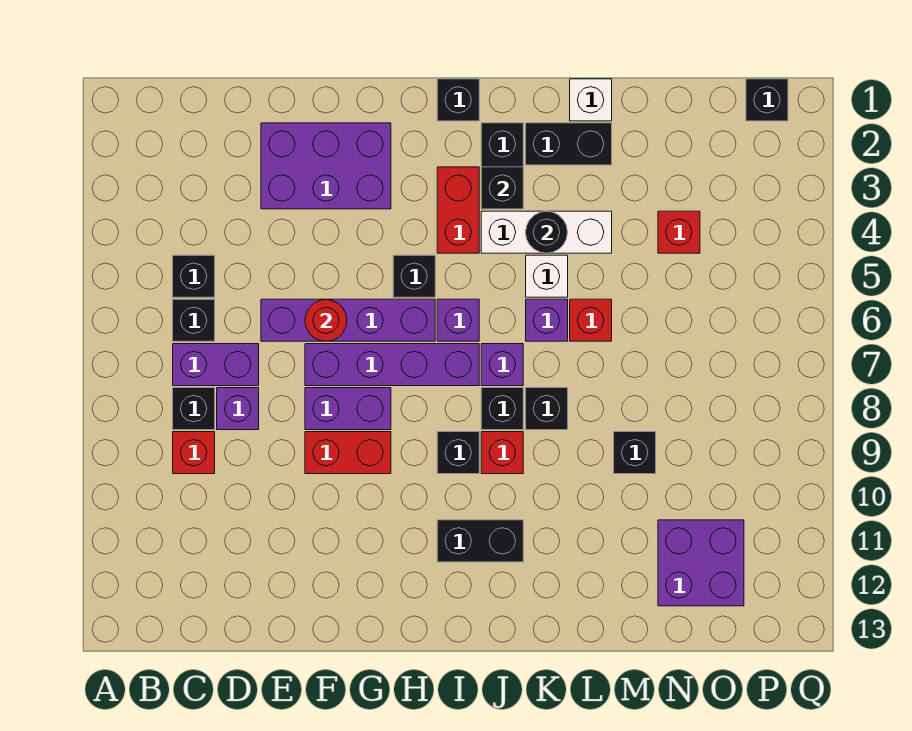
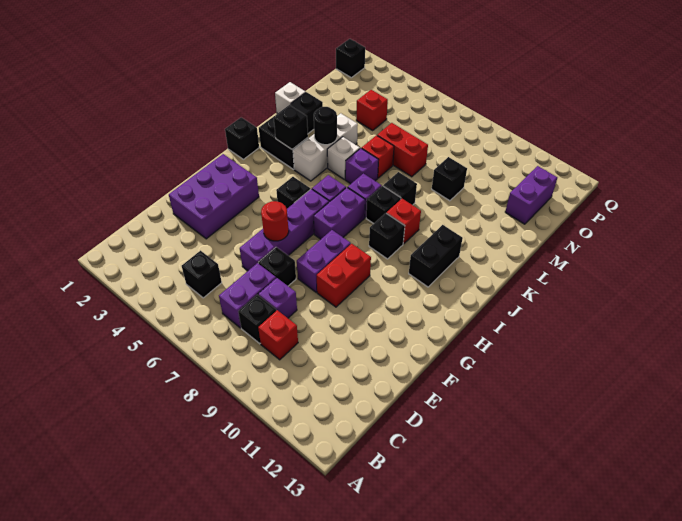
black 1x1 brick [173,299,215,341] -> black 1x1 brick moved to [258,247,296,286]
purple 1x4 brick [305,344,479,386] -> purple 1x2 brick [314,188,365,239]
red 1x2 brick [437,167,479,253] -> red 1x2 brick moved to [377,123,428,177]
purple 2x2 brick [658,520,744,606] -> purple 1x2 brick [505,166,557,224]

